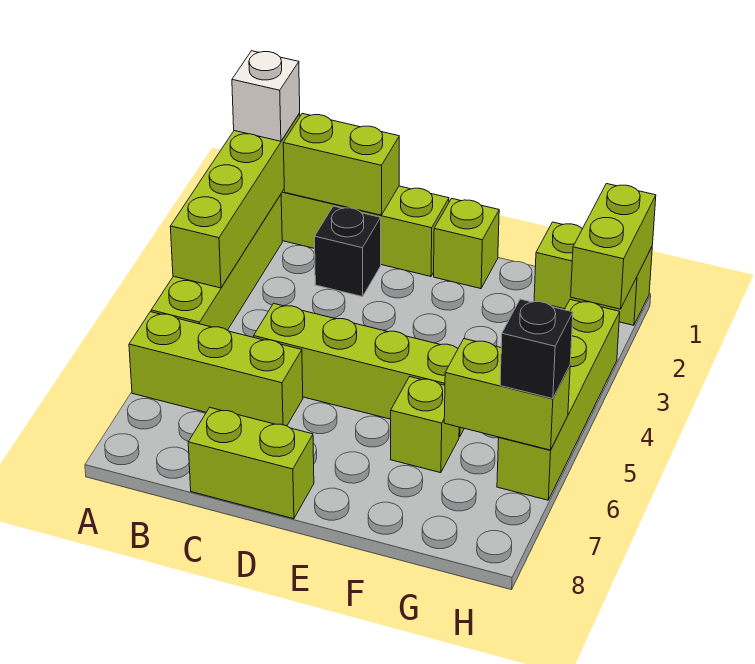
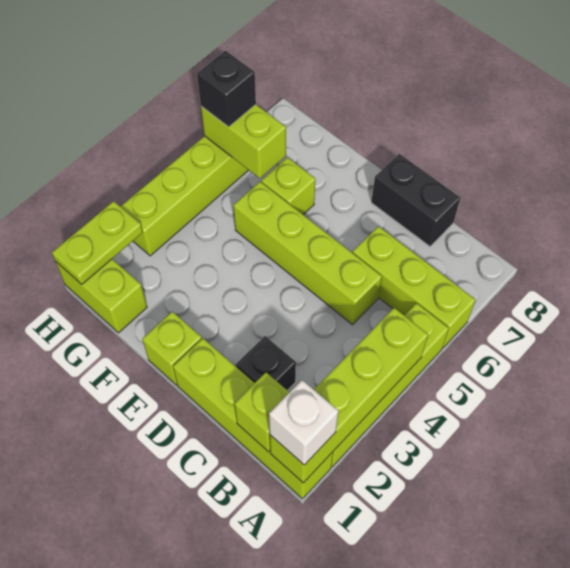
lime 1x2 brick [283,113,399,215] -> lime 1x1 brick [234,373,289,452]
lime 1x2 brick [188,408,314,519] -> black 1x2 brick [371,154,460,246]
lime 1x2 brick [571,184,656,309] -> lime 1x2 plate [52,201,143,284]

